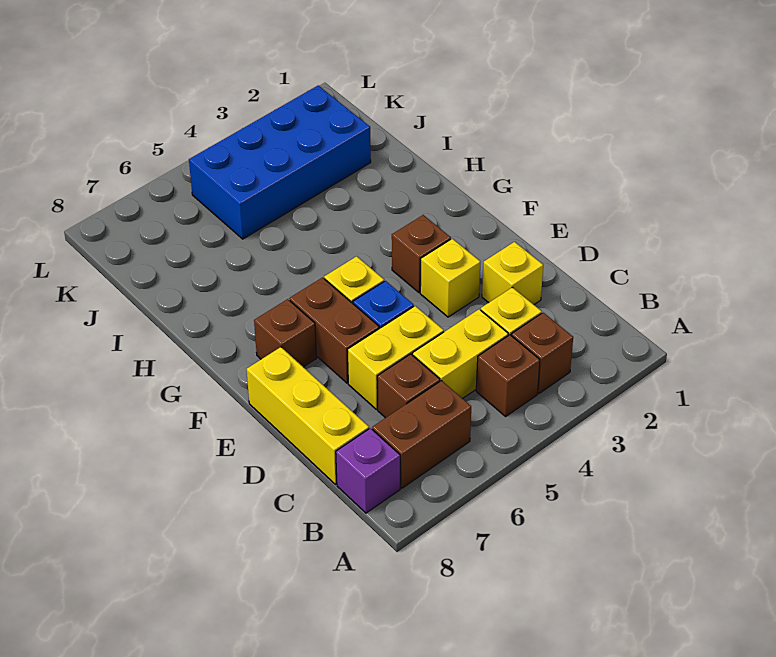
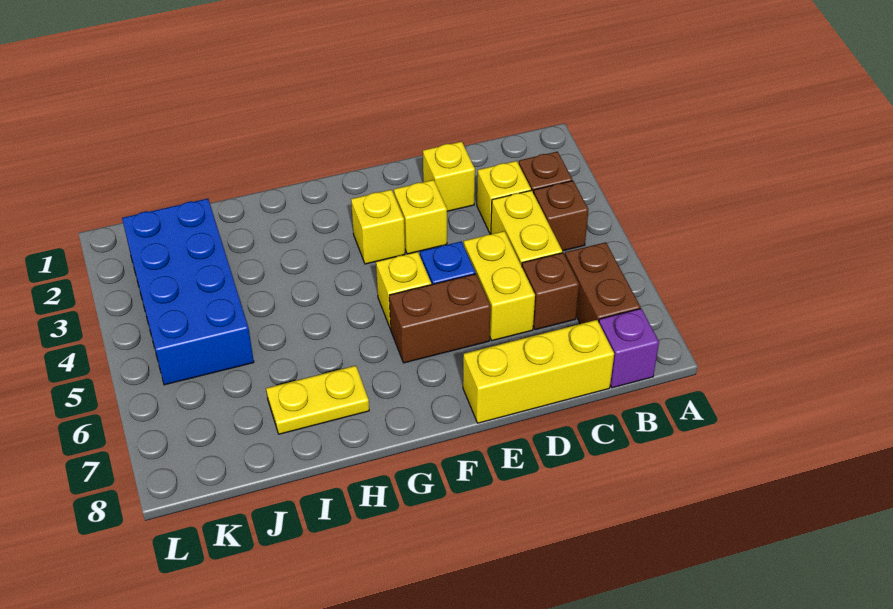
brown 1x1 brick [392,215,451,293] -> yellow 1x1 brick [351,190,405,264]
brown 1x1 brick [254,299,317,367] -> none
none -> yellow 1x2 plate [266,366,369,434]

